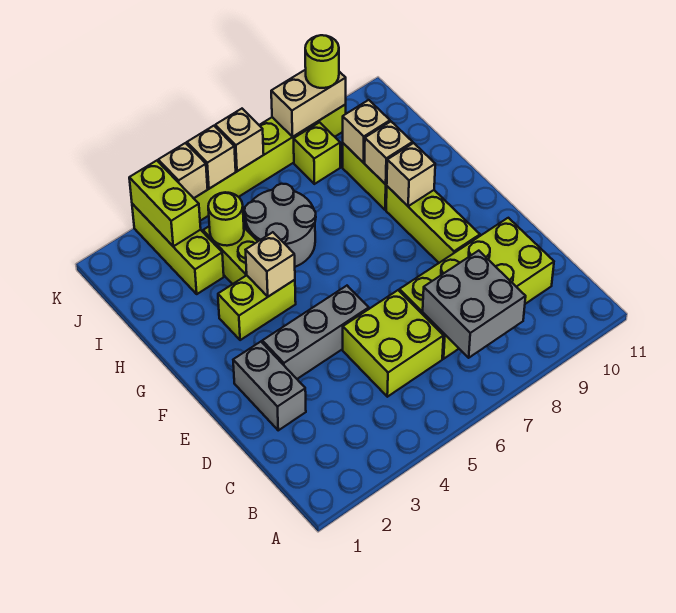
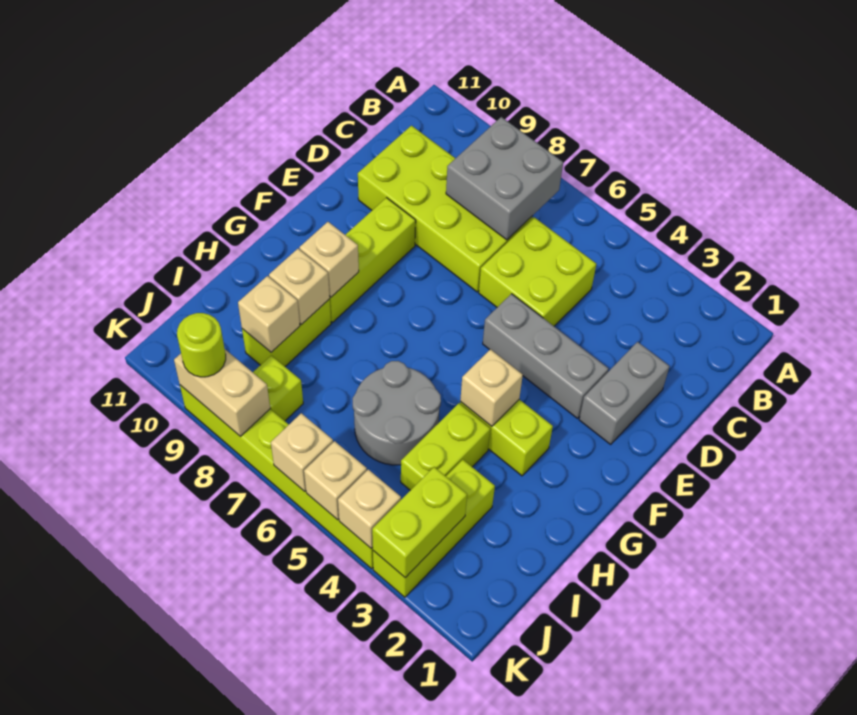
lime 1x1 round brick [208,192,244,246] -> none

